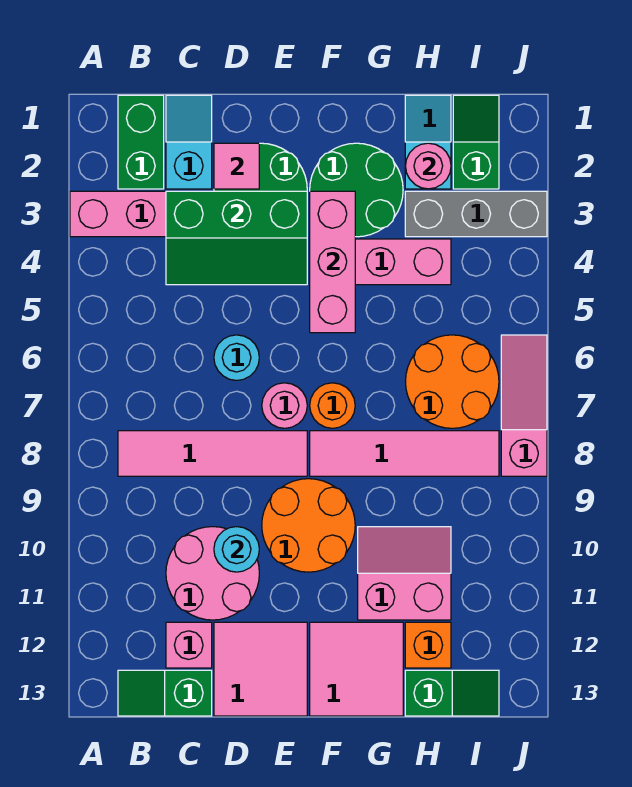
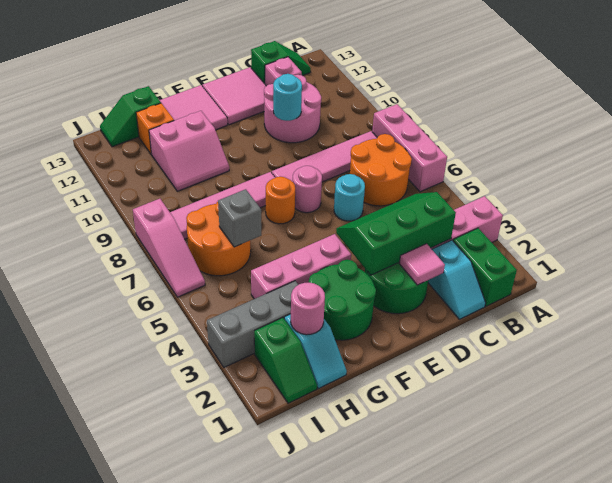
orange 2x2 round brick [262,479,355,572] -> orange 2x2 round brick moved to [350,134,412,206]
pink 1x3 brick [310,191,355,333] -> pink 1x3 brick moved to [372,104,447,192]
none -> grey 1x1 brick [218,189,261,247]

